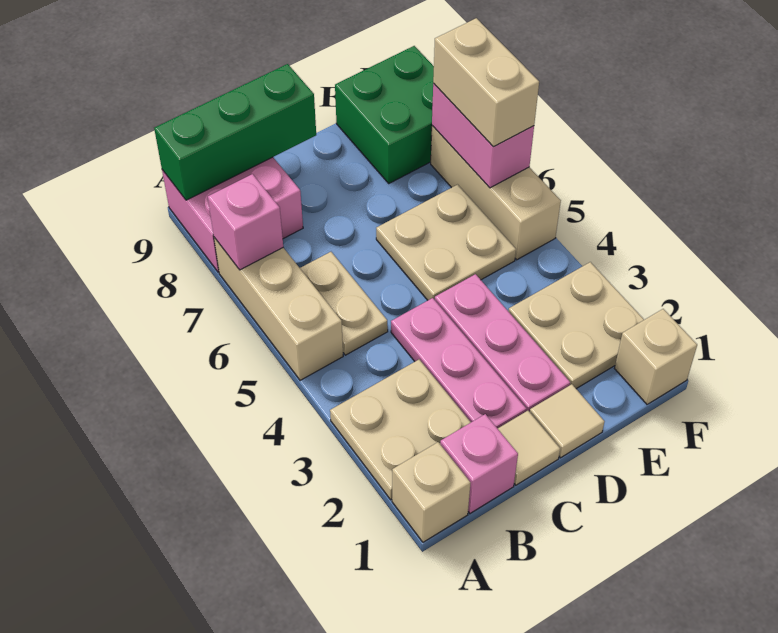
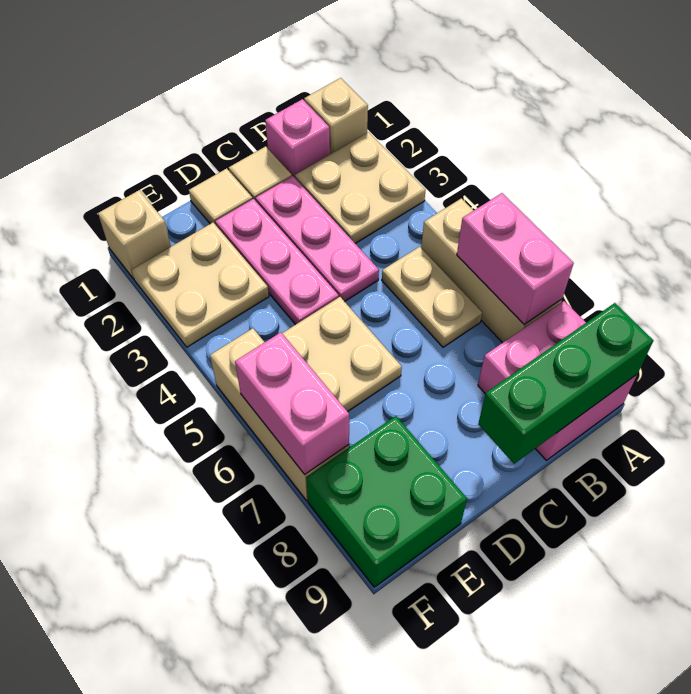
pink 1x1 brick [208,174,283,270] -> pink 1x2 brick [457,193,574,325]
tan 1x2 brick [433,18,539,147] -> none

